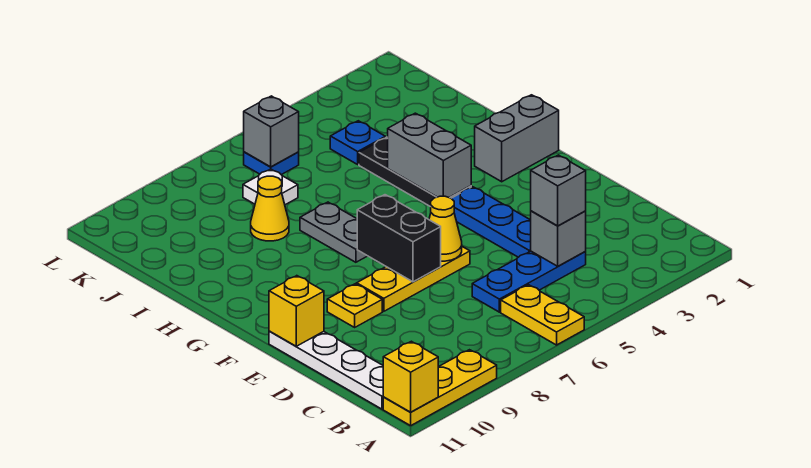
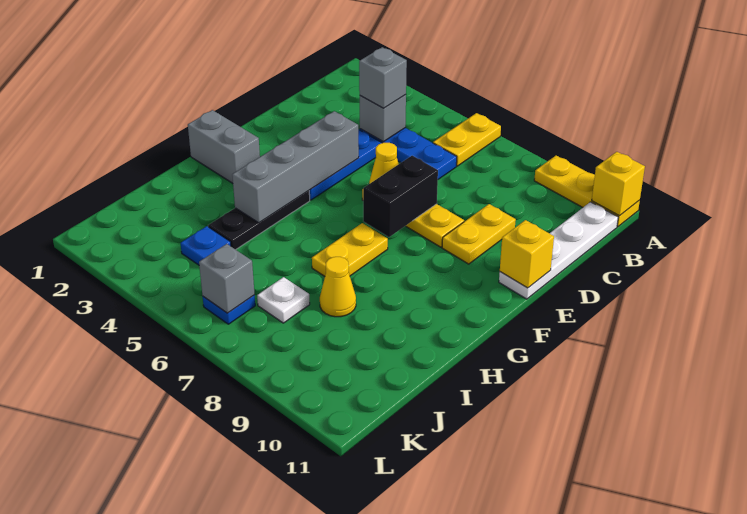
yellow 1x1 plate [327,284,382,327] -> yellow 1x2 plate [442,204,516,264]
grey 1x2 brick [388,113,471,197] -> grey 1x4 brick [232,111,359,223]
grey 1x2 plate [300,202,367,262] -> yellow 1x2 plate [312,223,388,276]

